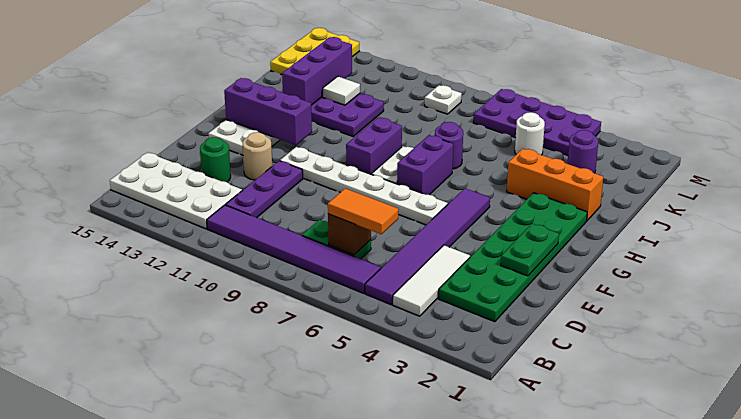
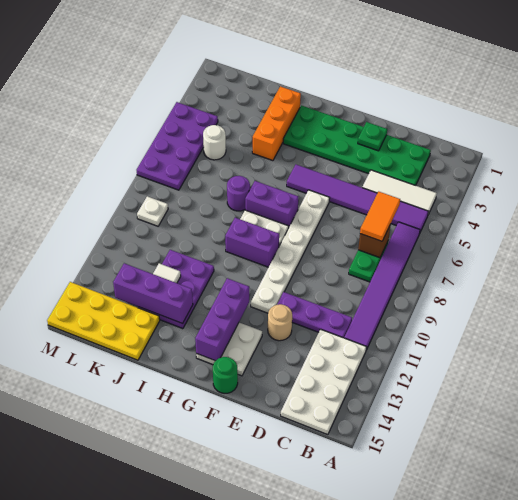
green 1x1 round brick [200,137,231,182] -> green 1x1 round brick moved to [213,357,238,393]
green 1x2 plate [501,224,559,276] -> green 1x1 plate [358,122,387,151]
purple 1x1 round brick [568,130,598,173] -> none
yellow 2x3 plate [270,28,359,75] -> yellow 2x4 plate [47,282,160,360]

